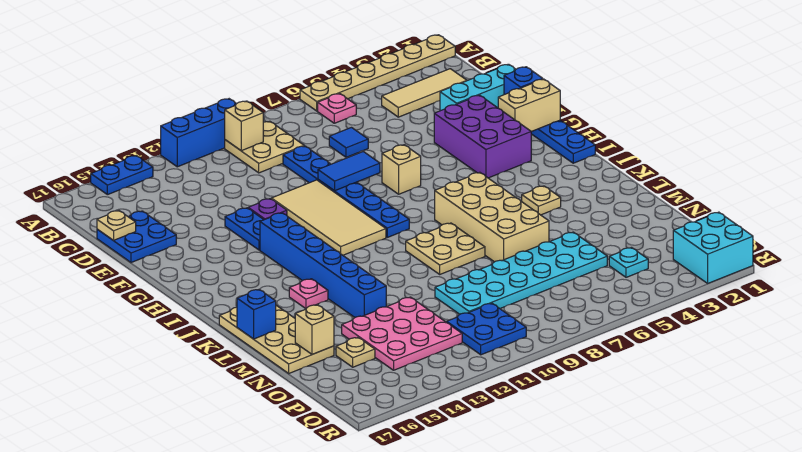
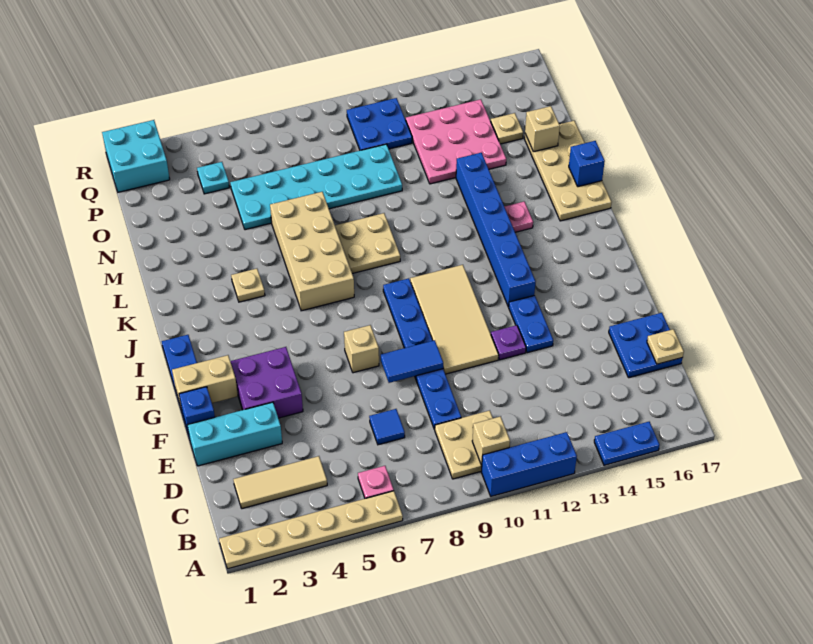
purple 2x3 brick [434,95,531,178] -> purple 2x2 brick [231,347,303,418]

